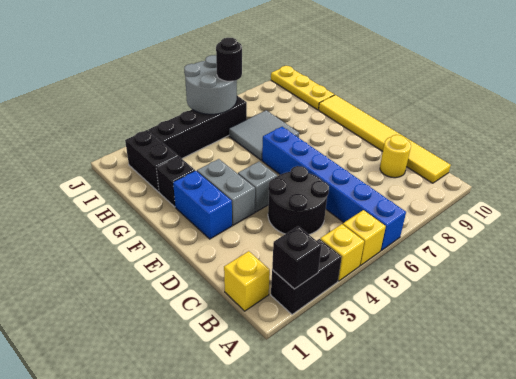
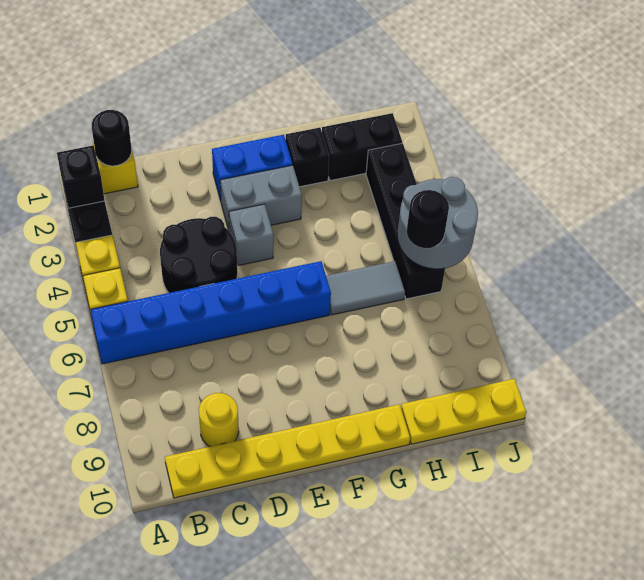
none -> black 1x1 round brick [92,110,132,166]
yellow 1x6 tile [319,95,451,183] -> yellow 1x6 plate [165,404,410,498]
grey 2x2 tile [229,110,299,160] -> grey 1x2 tile [326,261,405,315]

